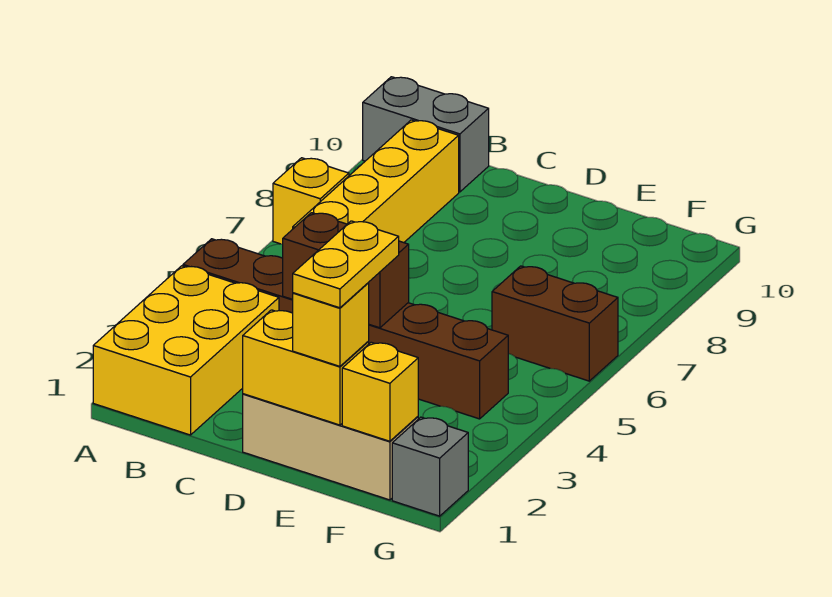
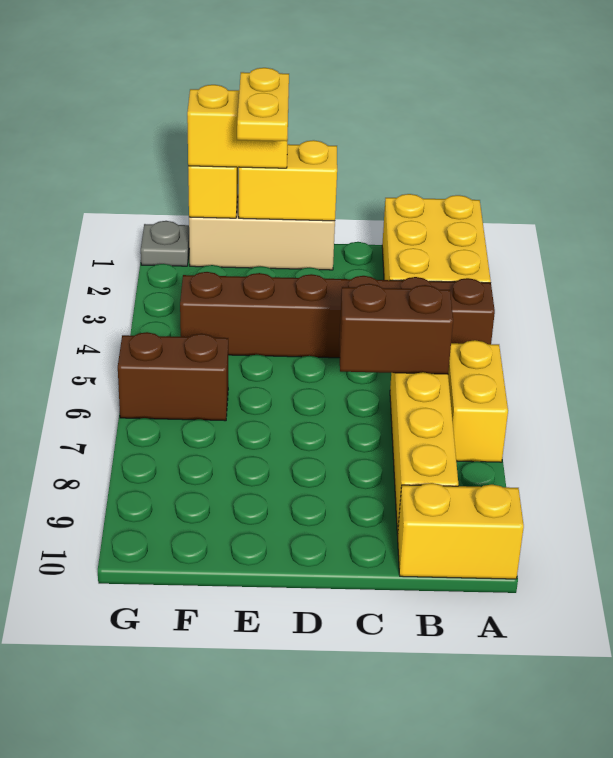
yellow 1x1 brick [273,158,349,244] -> yellow 1x2 brick [448,340,508,462]
grey 1x2 brick [363,77,489,192] -> yellow 1x2 brick [397,483,524,579]
brown 1x2 brick [283,213,409,328] -> brown 1x2 brick moved to [339,284,453,374]
yellow 1x1 brick [293,283,369,366] -> yellow 1x2 brick [187,85,288,168]
grey 1x1 brick [392,417,468,516] -> grey 1x1 plate [141,221,189,266]

